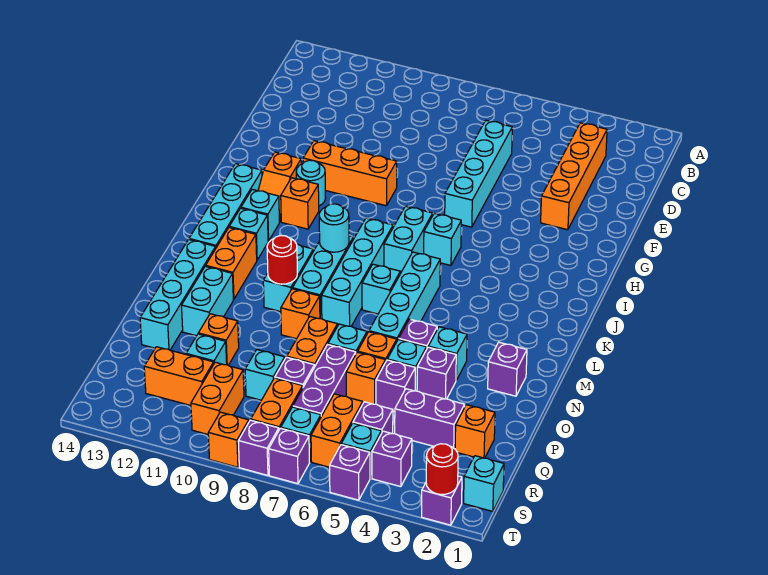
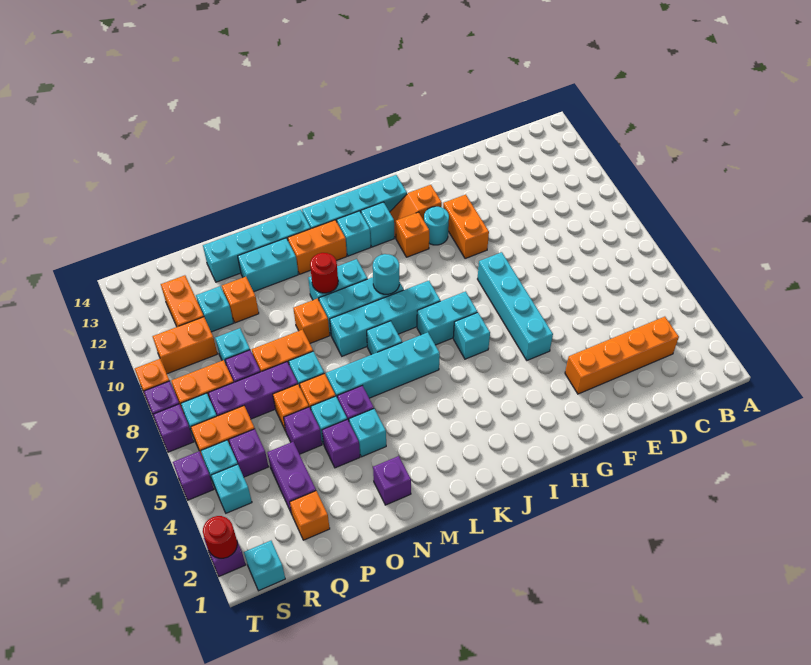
cyan 1x4 brick [445,121,512,227] -> cyan 1x4 brick turned to [478,252,553,360]
orange 1x3 brick [303,141,397,206] -> orange 1x2 brick [443,195,489,259]
purple 1x1 brick [372,431,412,487] -> cyan 1x1 brick [211,464,252,513]

